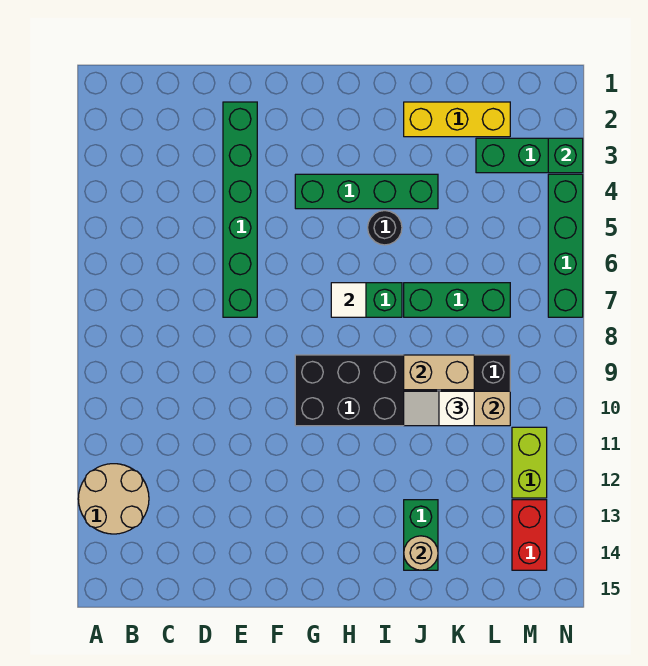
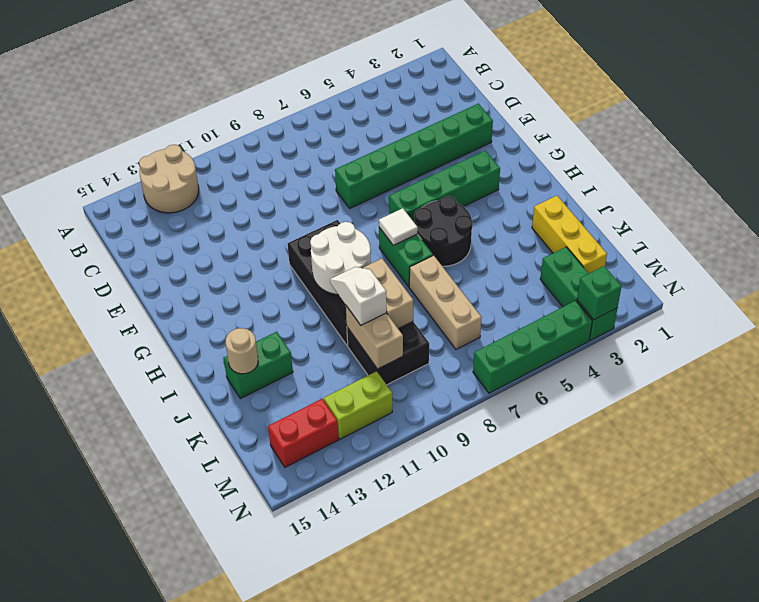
green 1x4 brick [295,174,438,209] -> green 1x4 brick turned to [389,151,500,223]
none -> white 2x2 round brick [310,222,371,295]
black 1x1 round brick [368,211,402,245] -> black 2x2 round brick [414,196,473,266]
green 1x3 brick [404,283,510,317] -> tan 1x3 brick [409,255,482,349]

